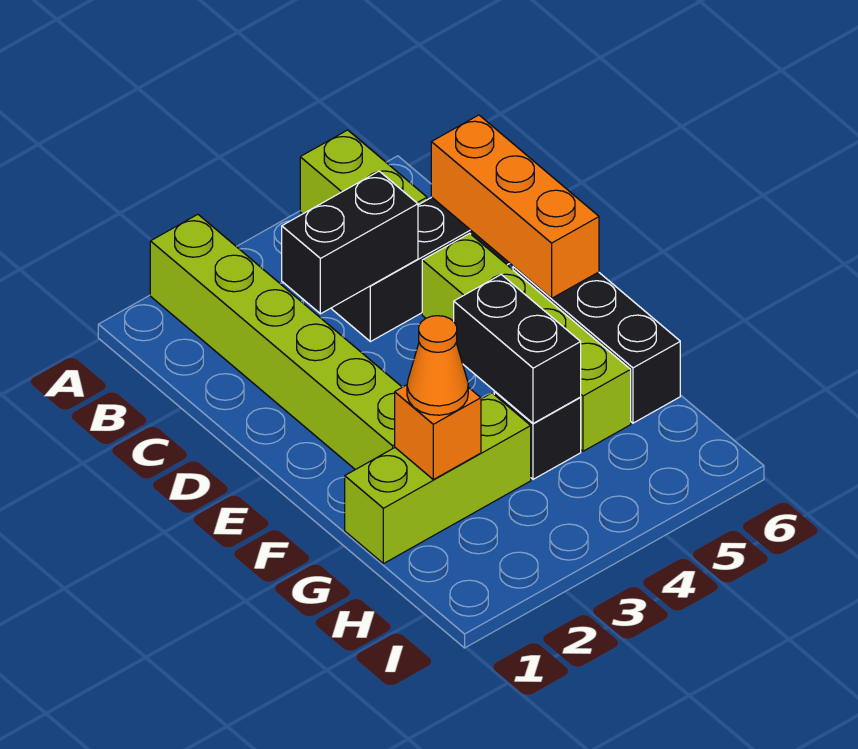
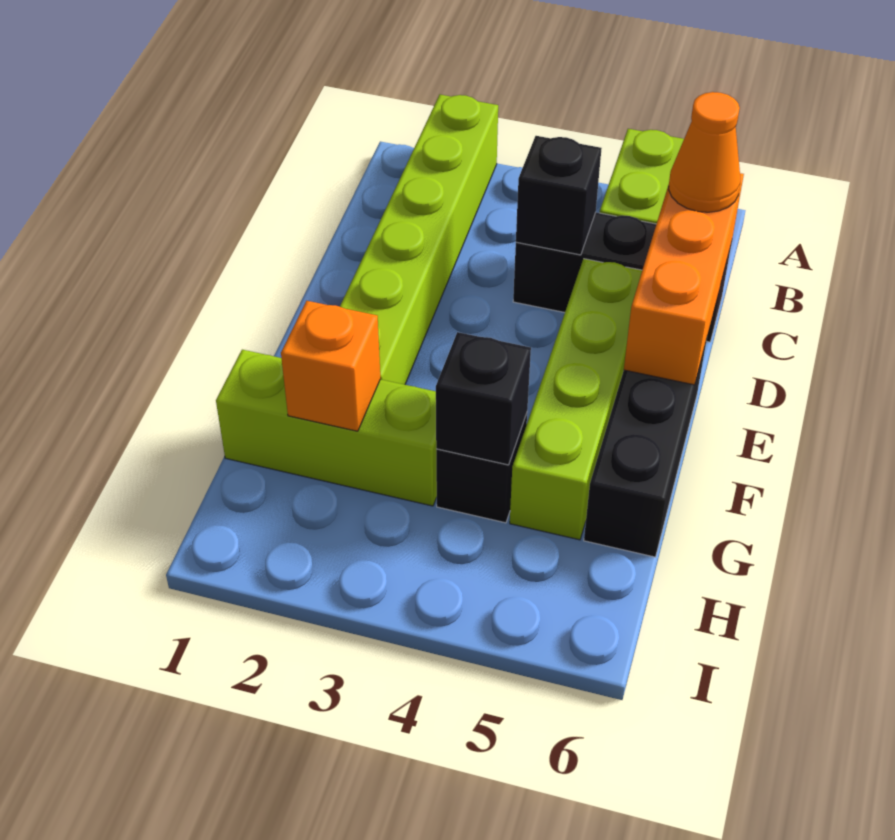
black 1x2 brick [282,171,418,314] -> black 1x1 brick [516,136,602,255]
black 1x2 brick [454,275,581,423] -> black 1x1 brick [436,332,531,465]
orange 1x1 cone [407,316,468,415] -> orange 1x1 cone moved to [669,92,740,212]

